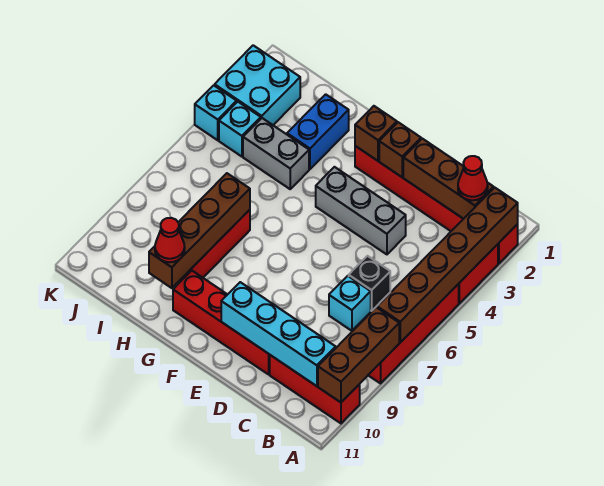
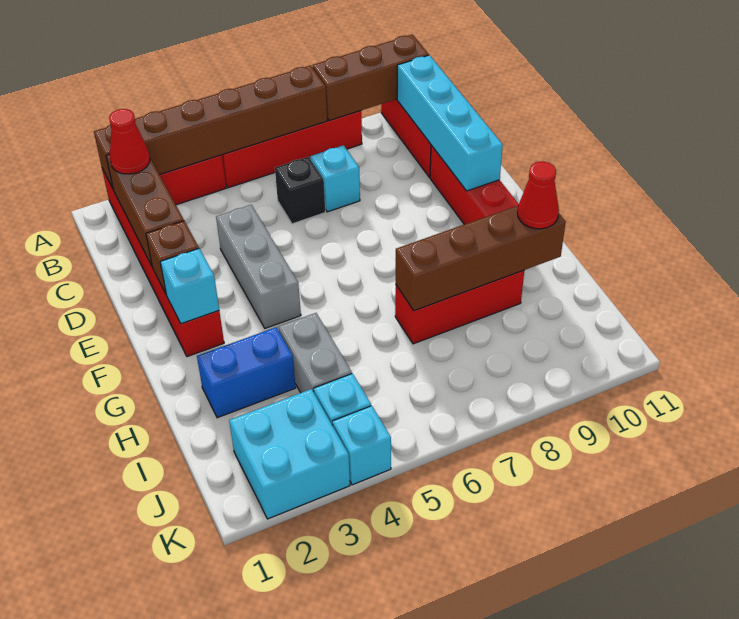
brown 1x1 brick [355,106,397,161] -> cyan 1x1 brick [160,249,219,324]

